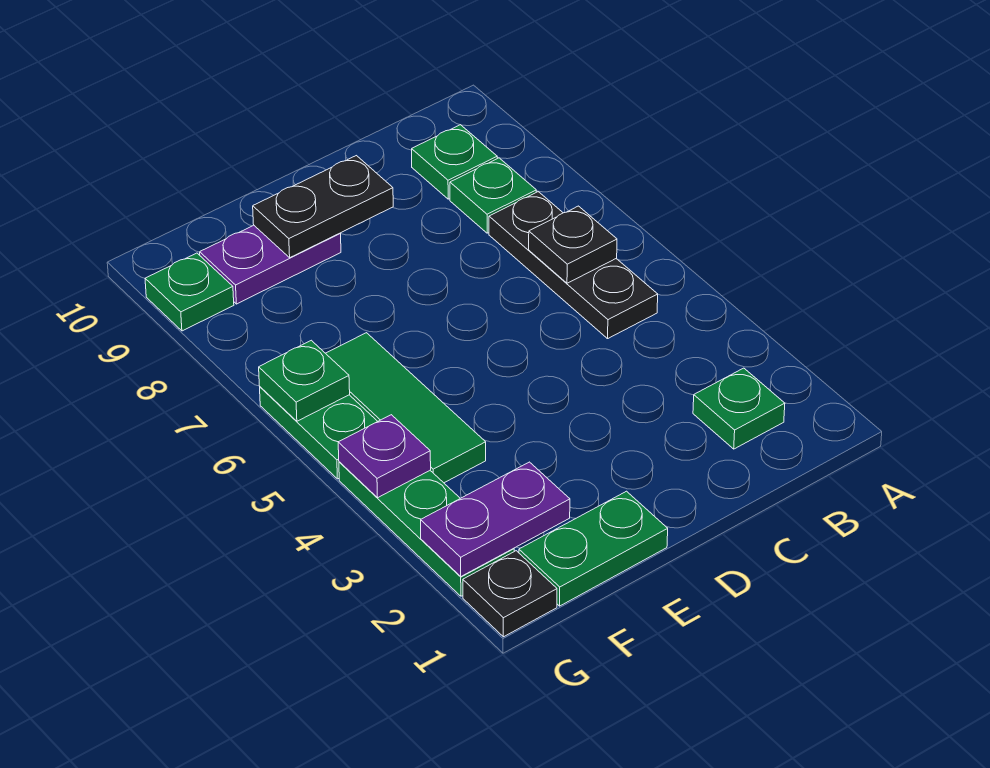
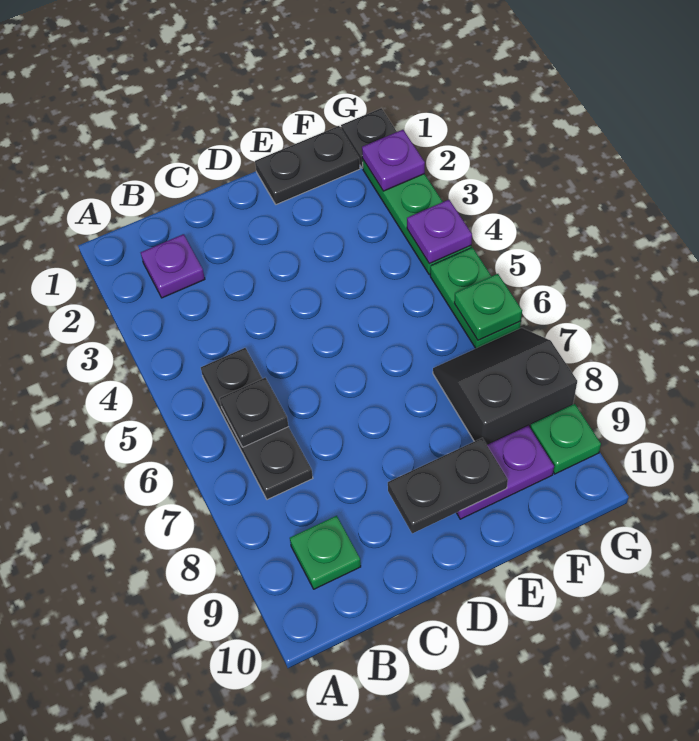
green 1x1 plate [693,368,785,449] -> purple 1x1 plate [141,234,205,298]
green 1x1 plate [450,158,536,233] -> none
green 1x2 plate [519,491,668,606] -> black 1x2 plate [255,126,360,204]
purple 1x2 plate [421,462,570,577] -> purple 1x1 plate [362,130,425,191]
green 1x3 tile [326,333,486,483] -> none
none -> black 2x2 slope [433,328,577,445]

